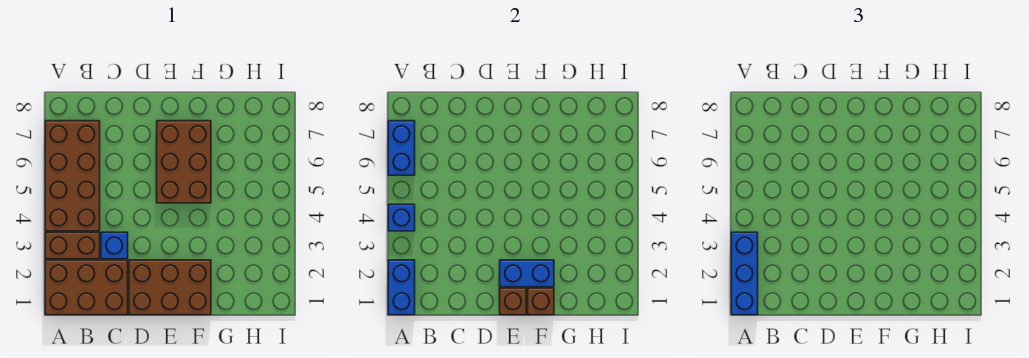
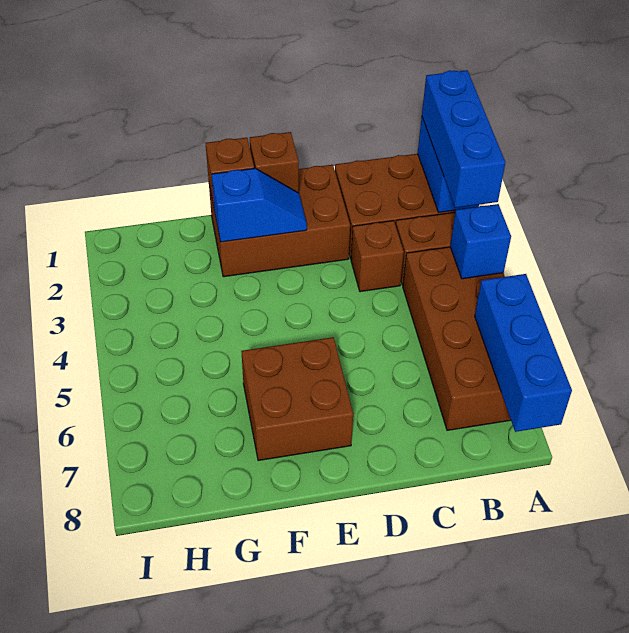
blue 1x2 brick [388,121,415,175] -> blue 1x3 brick [475,274,572,432]
blue 1x1 brick [101,232,128,259] -> brown 1x1 brick [351,221,404,292]
blue 1x2 brick [500,260,554,287] -> blue 1x2 slope [212,168,307,242]
brown 2x3 brick [157,121,211,203] -> brown 2x2 brick [241,337,353,461]

